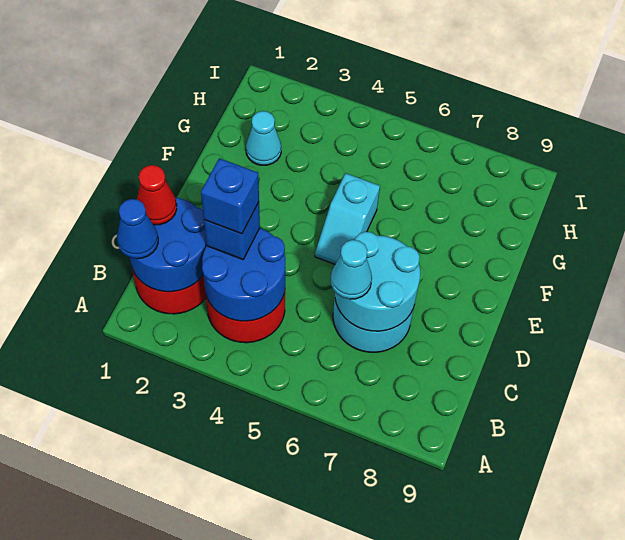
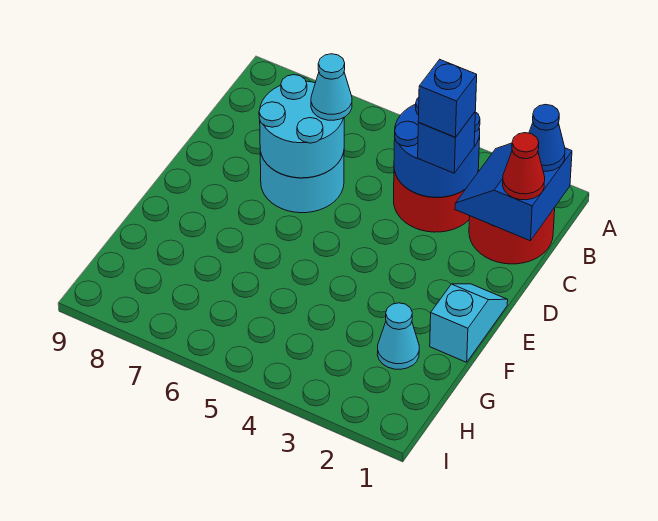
blue 2x2 round brick [130,197,206,292] -> blue 2x2 slope [455,143,572,241]
cyan 1x2 slope [315,173,380,264] -> cyan 1x2 slope moved to [430,284,508,362]

